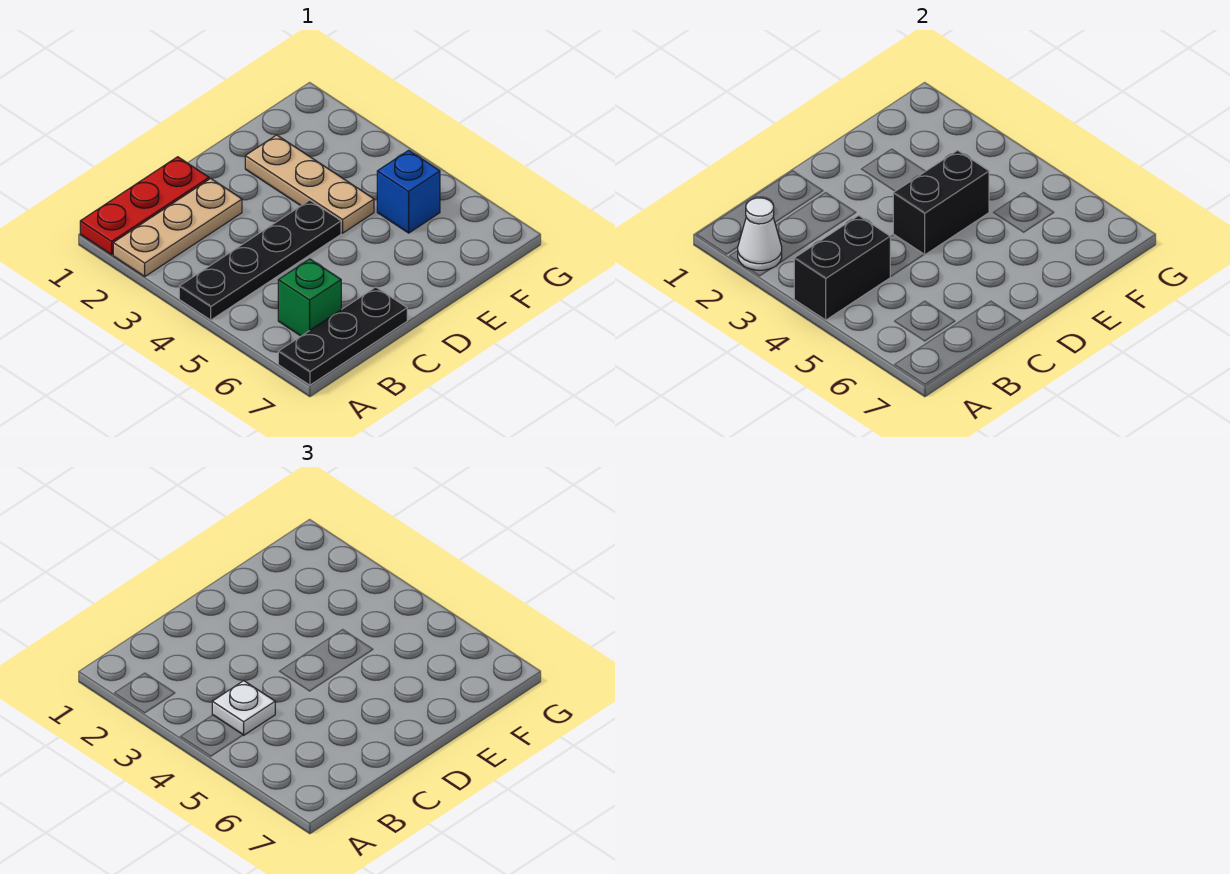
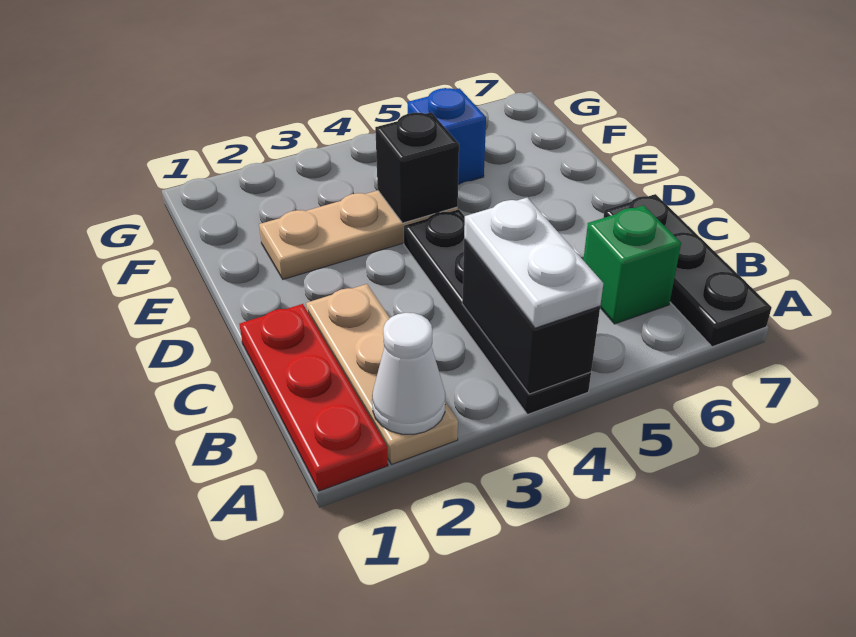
white 1x1 plate [212,681,275,735] -> white 1x2 plate [464,198,603,328]
black 1x2 brick [893,150,989,255] -> black 1x1 brick [375,112,459,223]

